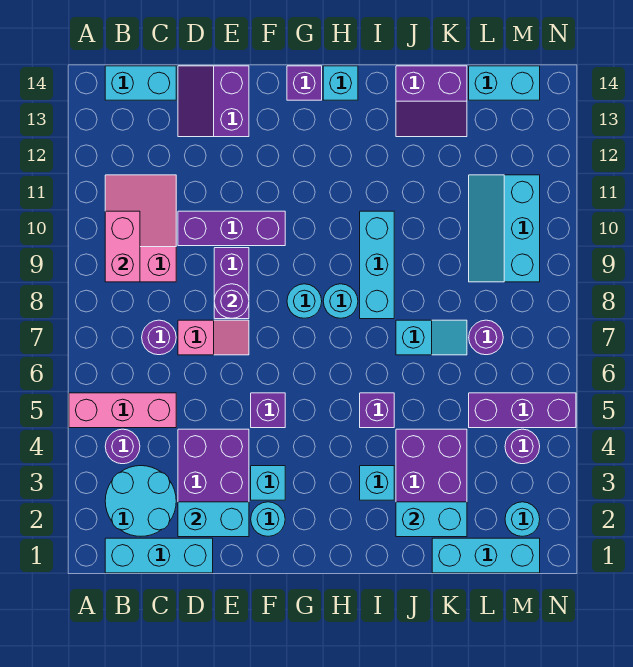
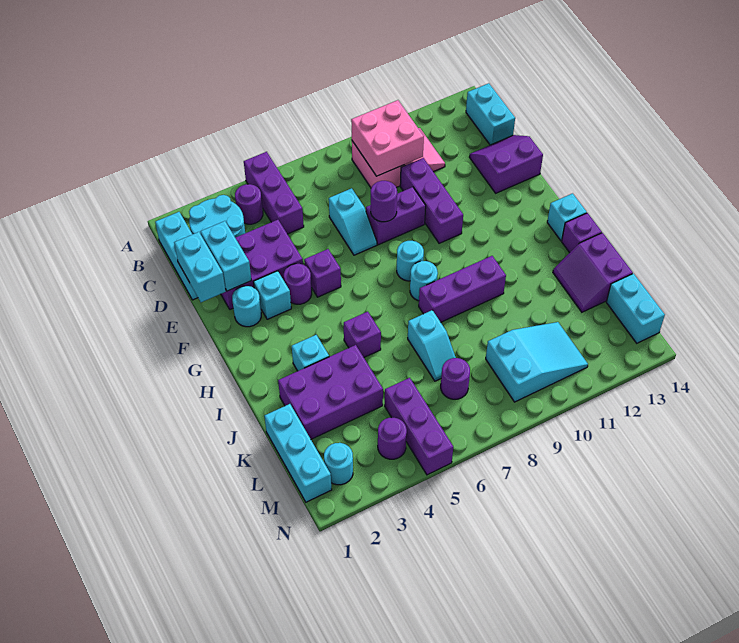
pink 1x3 brick [69,393,176,428] -> purple 1x3 brick [244,152,304,234]
pink 1x2 brick [105,211,140,282] -> pink 2x2 brick [351,100,424,176]
purple 1x1 round brick [142,320,176,355] -> purple 1x1 round brick moved to [284,264,312,304]
pink 1x2 slope [178,320,249,355] -> cyan 1x2 slope [329,188,377,255]
purple 1x1 brick [287,66,322,100] -> purple 1x1 brick moved to [562,213,602,253]
cyan 1x3 brick [360,211,394,319] -> purple 1x3 brick [419,256,506,322]
cyan 1x2 brick [396,502,467,537] -> cyan 1x2 brick moved to [174,232,226,302]
cyan 2x3 slope [469,175,540,282] -> cyan 2x3 slope turned to [486,322,588,402]

